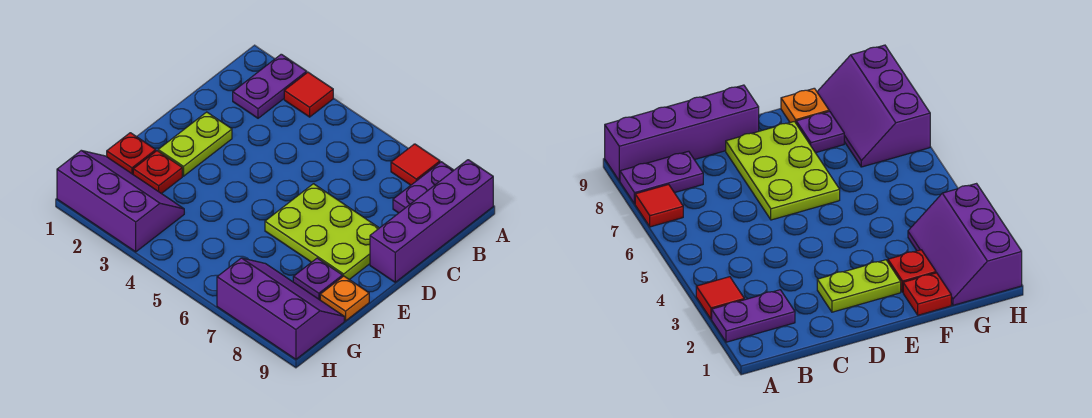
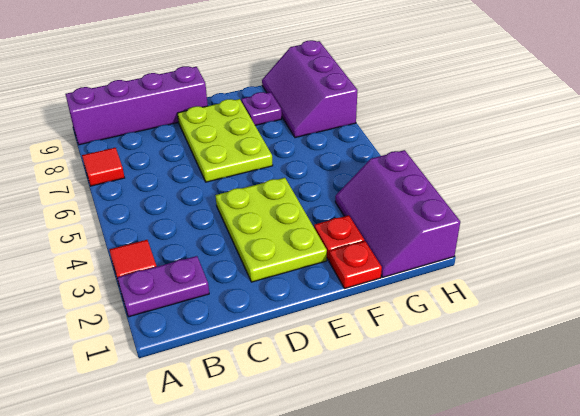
purple 1x2 plate [393,162,454,213] -> none
lime 1x2 plate [158,112,232,176] -> lime 2x3 plate [215,178,327,282]
orange 1x1 plate [320,276,369,321] -> none

